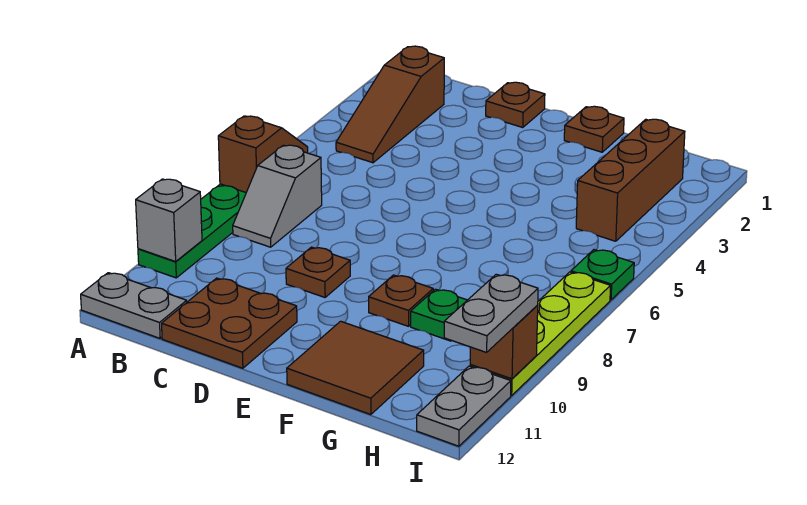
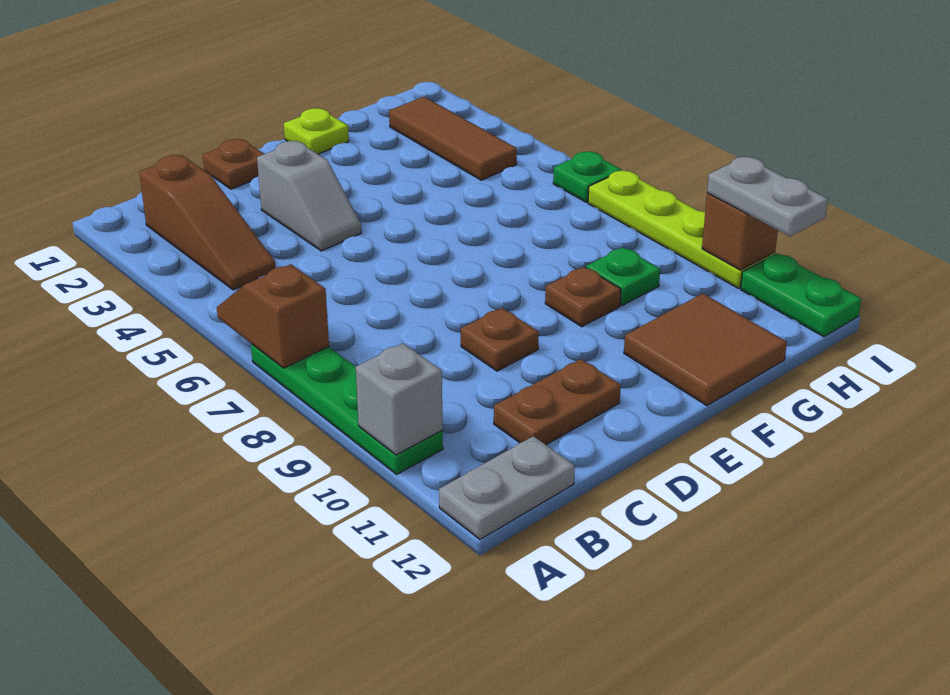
grey 1x2 slope [233,145,322,247] -> grey 1x2 slope moved to [257,141,361,251]
brown 2x2 plate [162,278,297,368] -> brown 1x2 plate [494,359,621,445]
brown 1x1 plate [564,106,624,152] -> lime 1x1 plate [284,108,349,154]
brown 1x3 brick [576,119,685,241] -> brown 1x3 tile [389,97,517,180]
grey 1x2 plate [417,366,511,446] -> green 1x2 plate [741,253,861,337]

